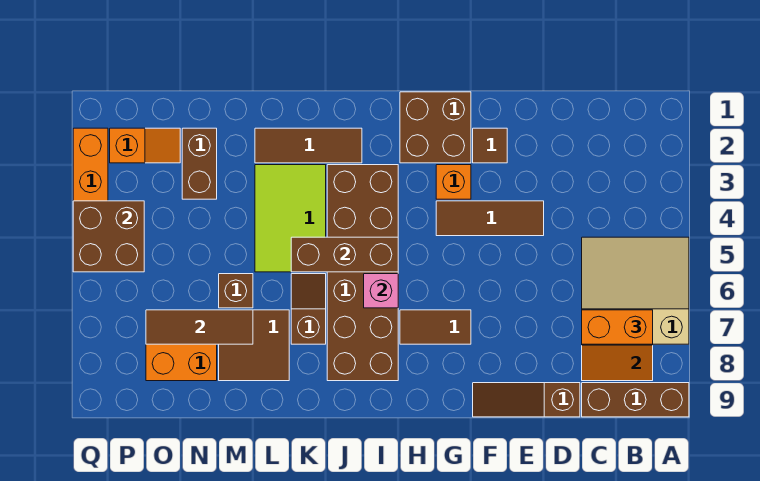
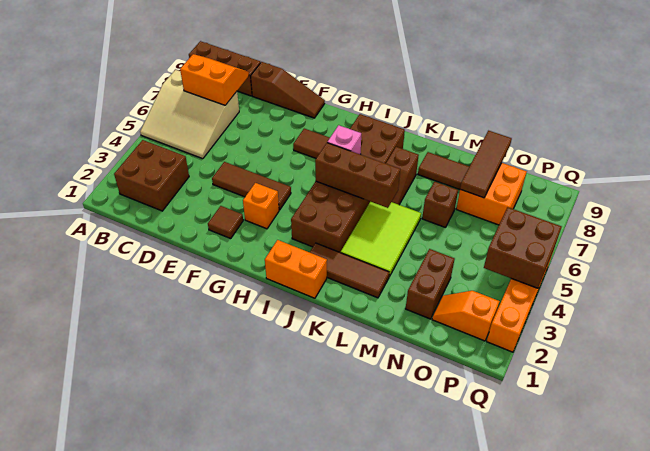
orange 1x2 brick [582,310,653,344] -> orange 1x2 brick moved to [265,240,327,298]
brown 2x2 brick [400,92,471,163] -> brown 2x2 brick moved to [114,140,189,211]
brown 2x2 tile [219,310,289,381] -> brown 1x2 tile [418,152,469,189]
brown 1x3 tile [146,310,253,344] -> brown 1x3 tile turned to [460,131,512,198]

